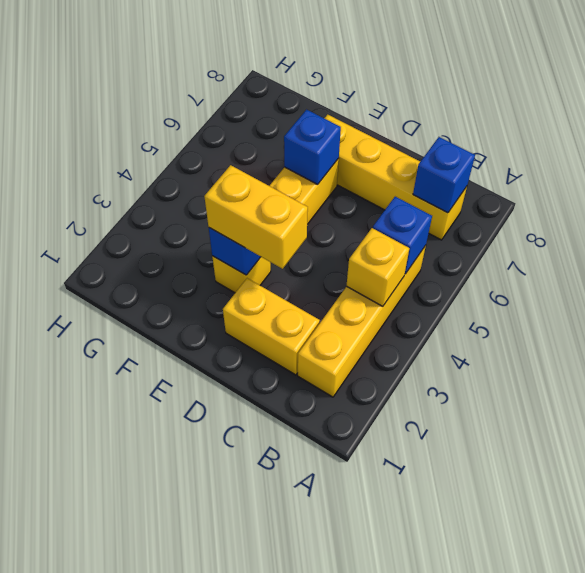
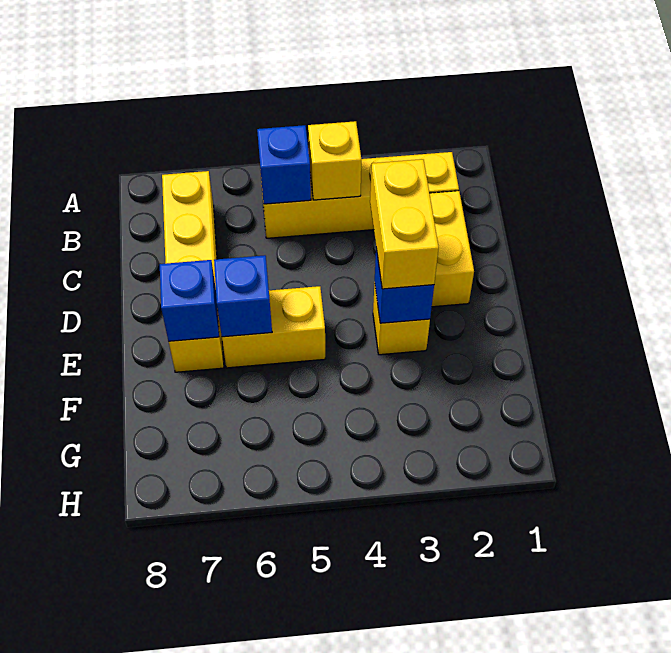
blue 1x1 brick [413,137,475,213] -> blue 1x1 brick moved to [160,260,219,341]

